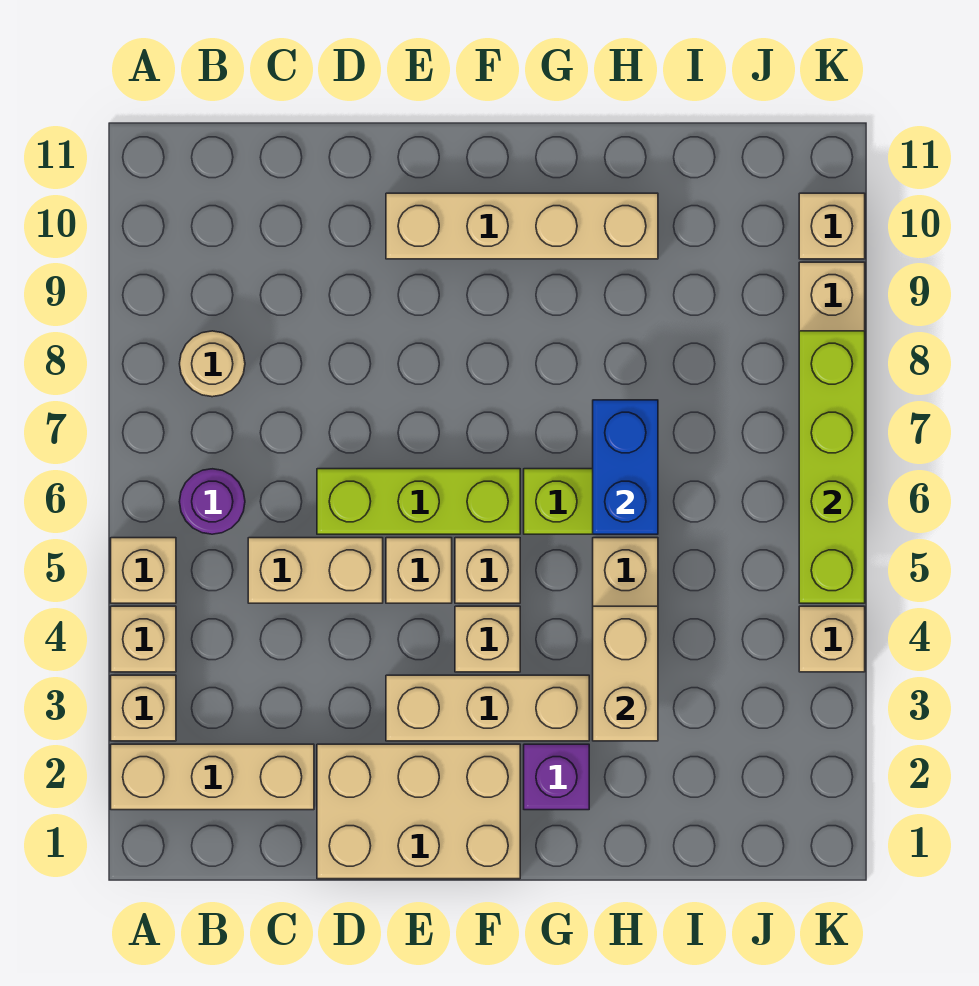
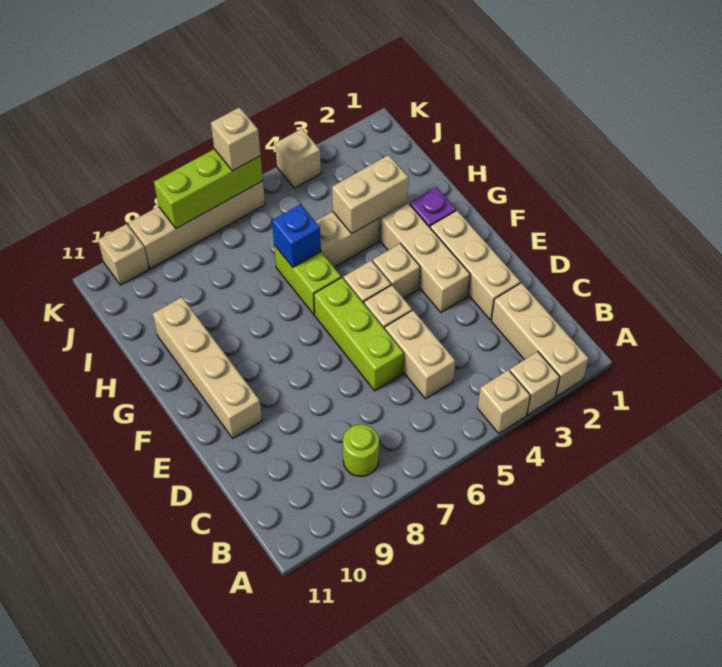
tan 1x1 brick [111,538,176,603] -> tan 1x1 brick moved to [211,107,261,171]
purple 1x1 round brick [179,469,245,534] -> none
tan 1x1 round brick [180,331,245,397] -> lime 1x1 round brick [343,424,379,477]
tan 2x3 brick [317,744,520,879] -> tan 1x3 brick [430,211,520,320]
blue 1x2 brick [593,400,658,534] -> blue 1x1 brick [272,204,321,267]
lime 1x4 brick [799,331,865,603] -> lime 1x3 brick [154,149,263,228]

